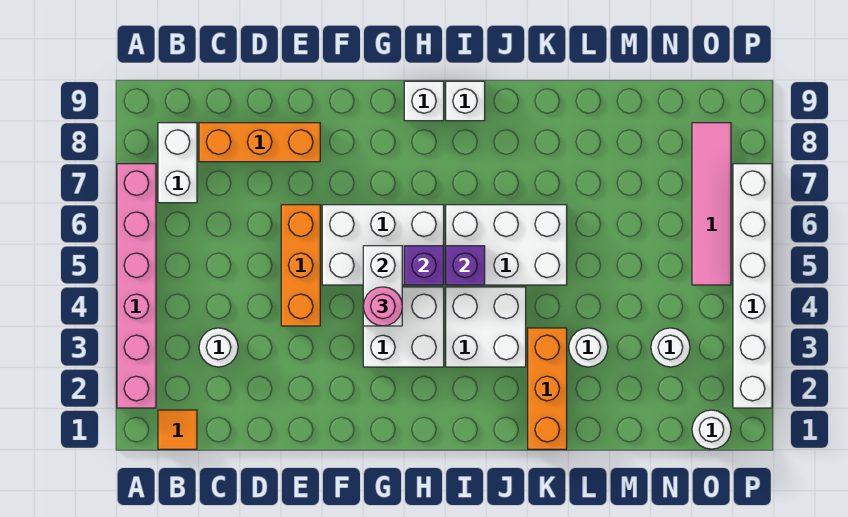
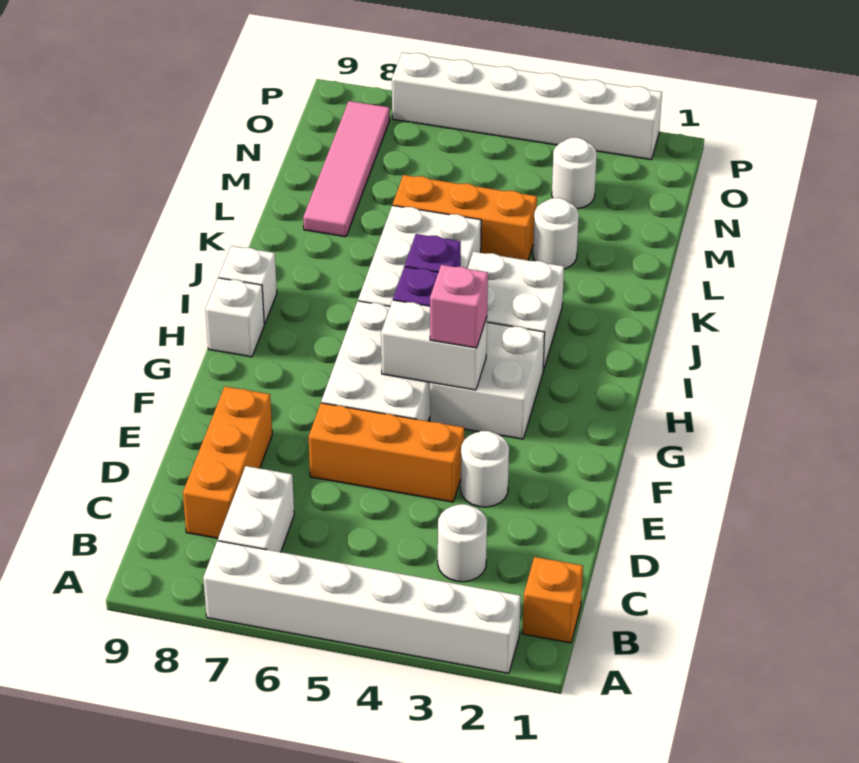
pink 1x6 brick [117,164,156,408] -> white 1x6 brick [203,541,521,673]
orange 1x1 tile [158,410,197,449] -> orange 1x1 brick [522,557,583,643]
white 1x2 brick [158,123,197,203] -> white 1x2 brick turned to [218,466,294,552]
pink 1x1 round brick [363,287,402,326] -> pink 1x1 brick [430,265,488,348]
orange 1x3 brick [528,328,567,449] -> orange 1x3 brick moved to [393,175,537,260]
white 1x1 round brick [692,410,731,449] -> white 1x1 round brick moved to [461,431,509,507]
pink 1x4 tile [692,123,731,285] -> pink 1x4 tile turned to [303,101,390,237]

